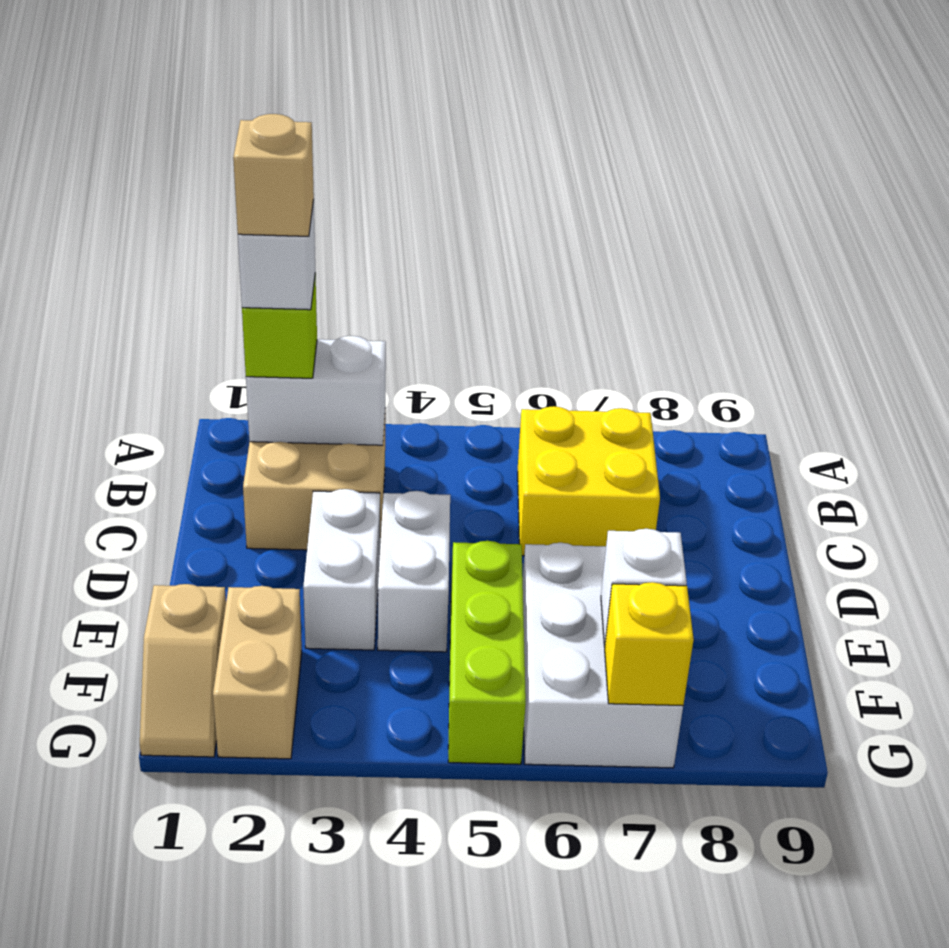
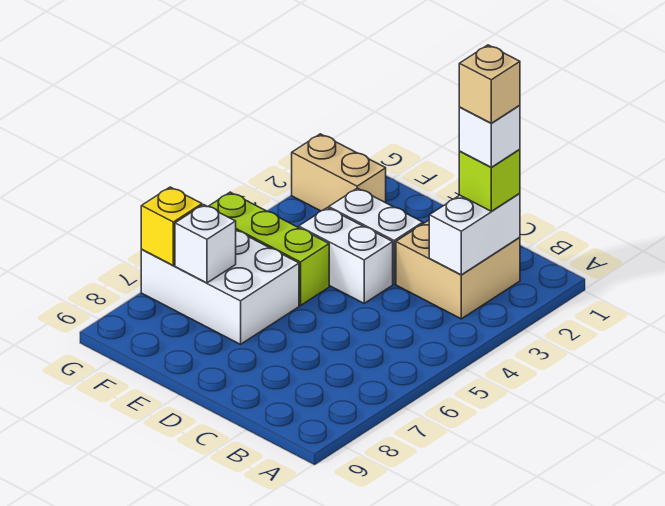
yellow 2x2 brick [518,406,660,556] -> none
tan 1x2 slope [140,584,226,757] -> none

